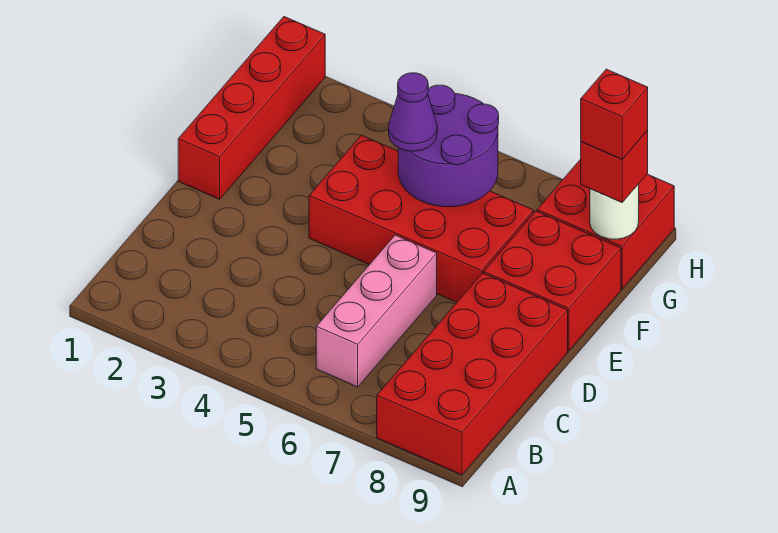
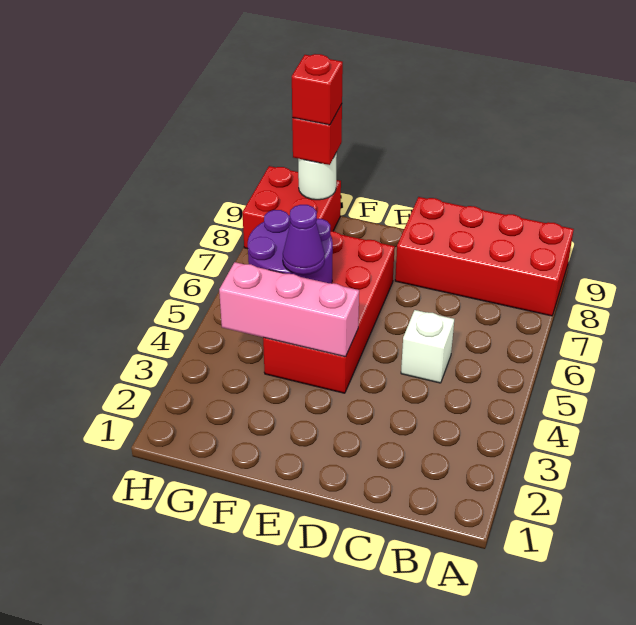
pink 1x3 brick [316,235,437,387] -> pink 1x3 brick moved to [219,262,359,357]
none -> white 1x1 brick [401,310,454,383]
red 1x4 brick [178,17,325,199] -> none
red 2x2 brick [484,211,621,351] -> none

